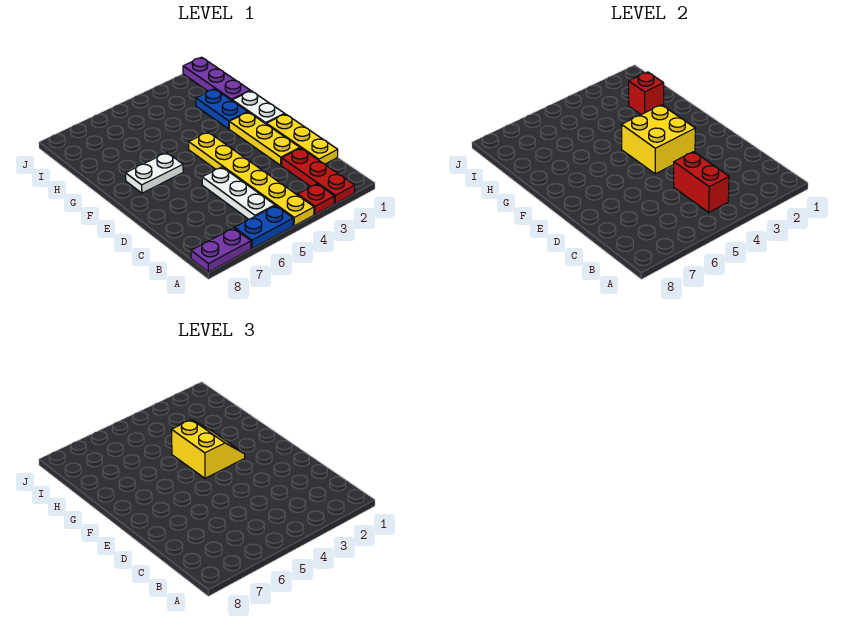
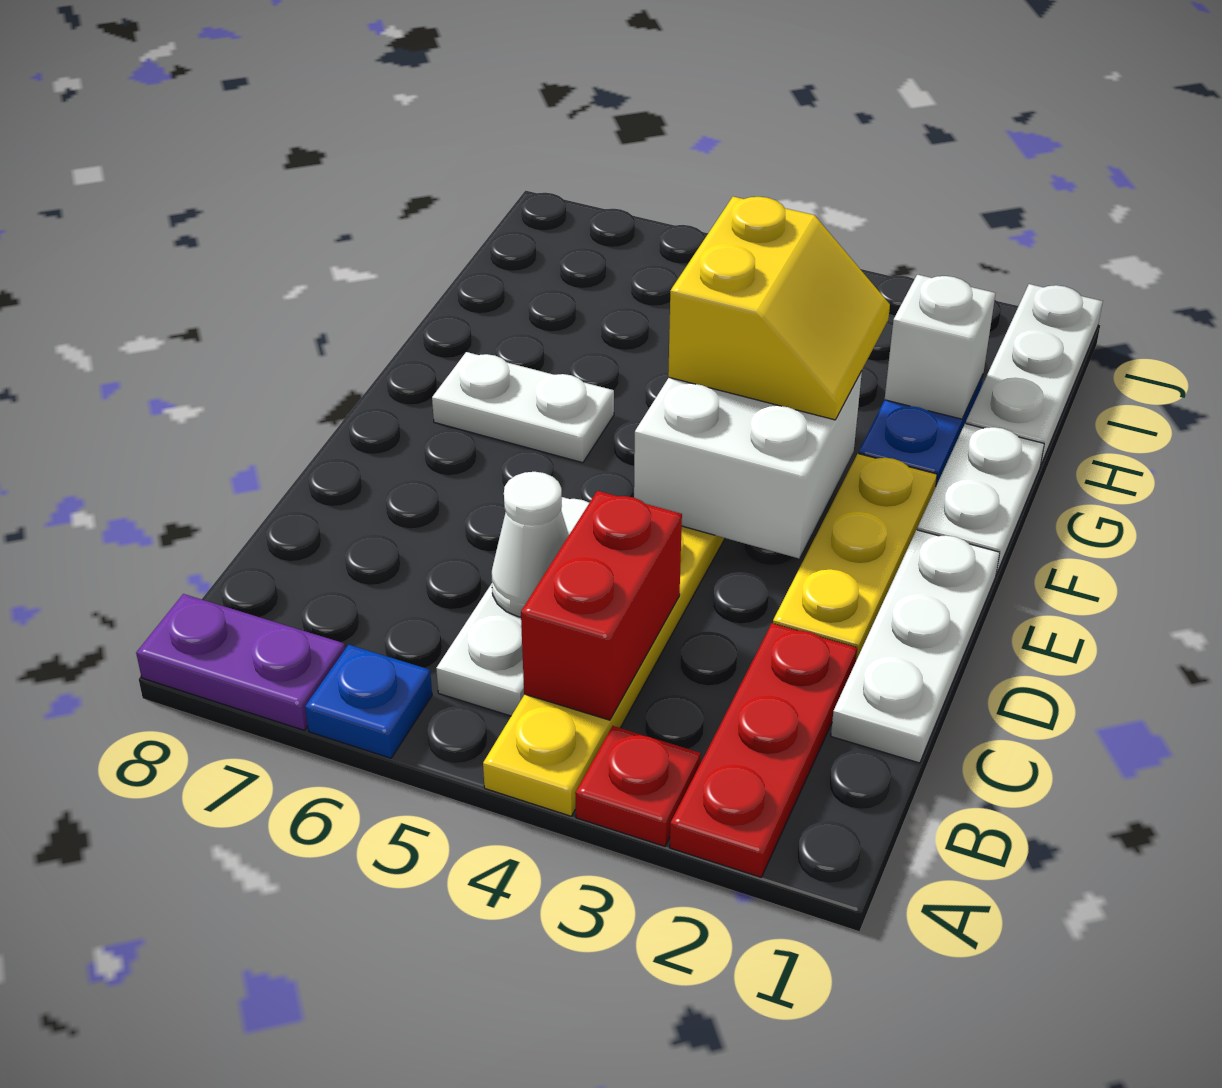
blue 1x2 plate [234,206,293,249] -> blue 1x1 plate [305,645,432,758]
yellow 1x3 plate [267,114,338,164] -> white 1x3 plate [831,530,1000,763]
none -> white 1x1 cone [491,472,569,617]
yellow 2x2 brick [621,105,695,174] -> white 2x2 brick [634,371,862,558]
purple 1x3 plate [183,57,250,100] -> white 1x3 plate [966,284,1103,466]
red 1x1 brick [629,72,664,115] -> white 1x1 brick [885,275,995,419]

